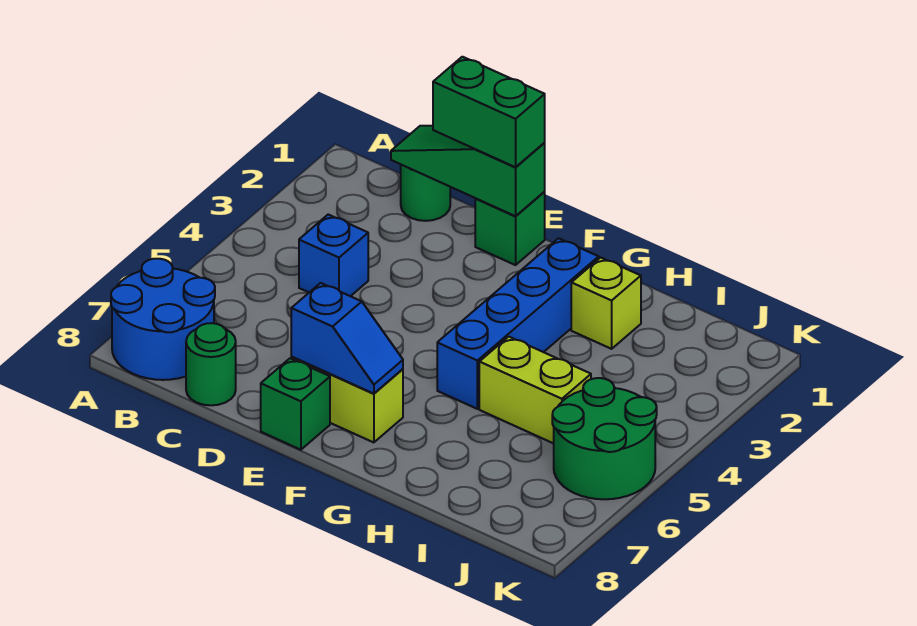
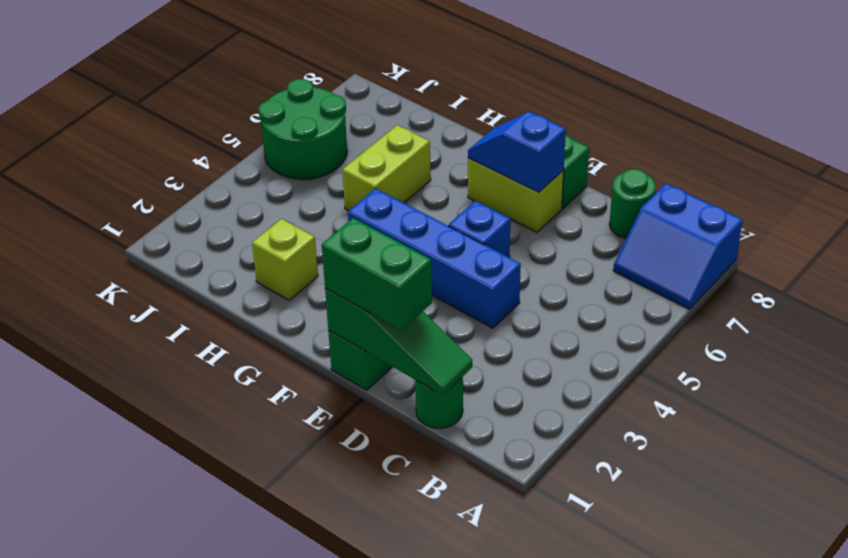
blue 2x2 round brick [111,259,215,380] -> blue 2x2 slope [613,183,743,309]
blue 1x1 brick [299,215,368,296] -> blue 1x1 brick moved to [449,201,510,257]
blue 1x4 brick [437,238,599,409] -> blue 1x4 brick turned to [348,188,521,328]
lime 1x2 brick [479,337,591,444] -> lime 1x2 brick turned to [342,125,431,211]

